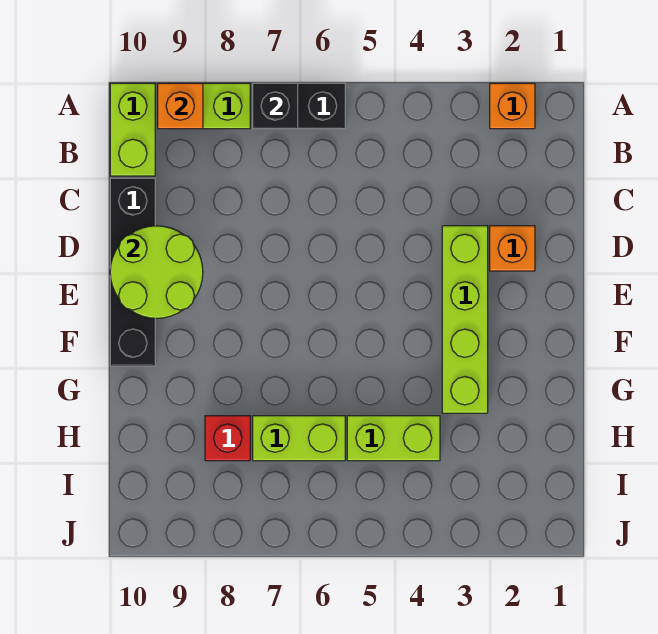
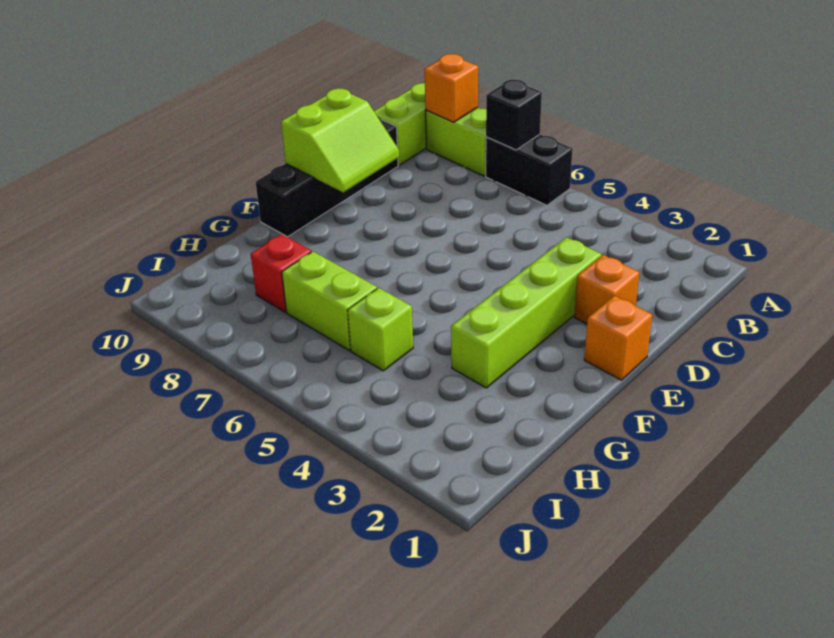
orange 1x1 brick [490,83,535,129] -> orange 1x1 brick moved to [584,296,652,380]
lime 2x2 round brick [110,226,203,318] -> lime 2x2 slope [281,89,399,192]
lime 1x2 brick [347,416,440,461] -> lime 1x1 brick [348,288,413,371]

